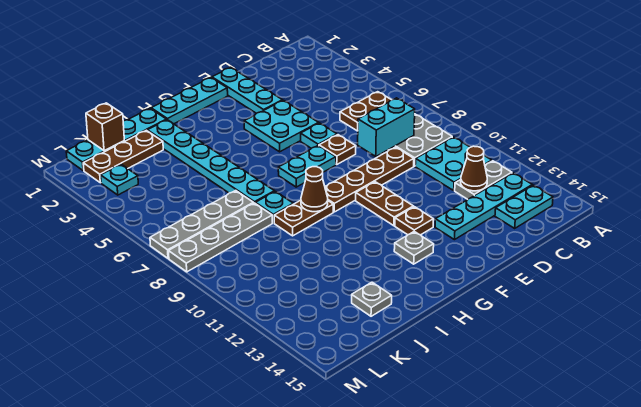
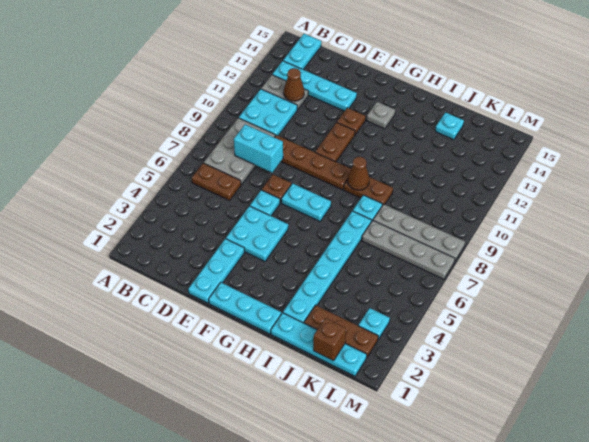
cyan 1x2 plate [495,185,553,228] -> cyan 1x2 plate turned to [283,34,321,70]
grey 1x1 plate [352,282,392,316] -> cyan 1x1 plate [435,112,464,140]

